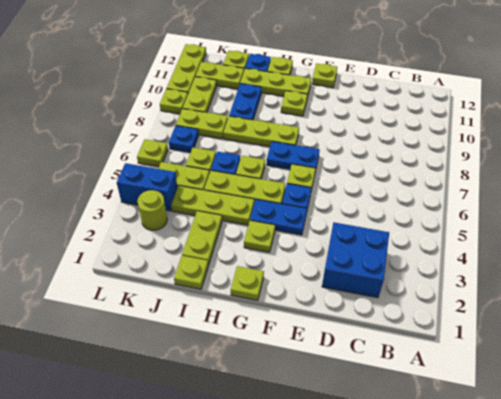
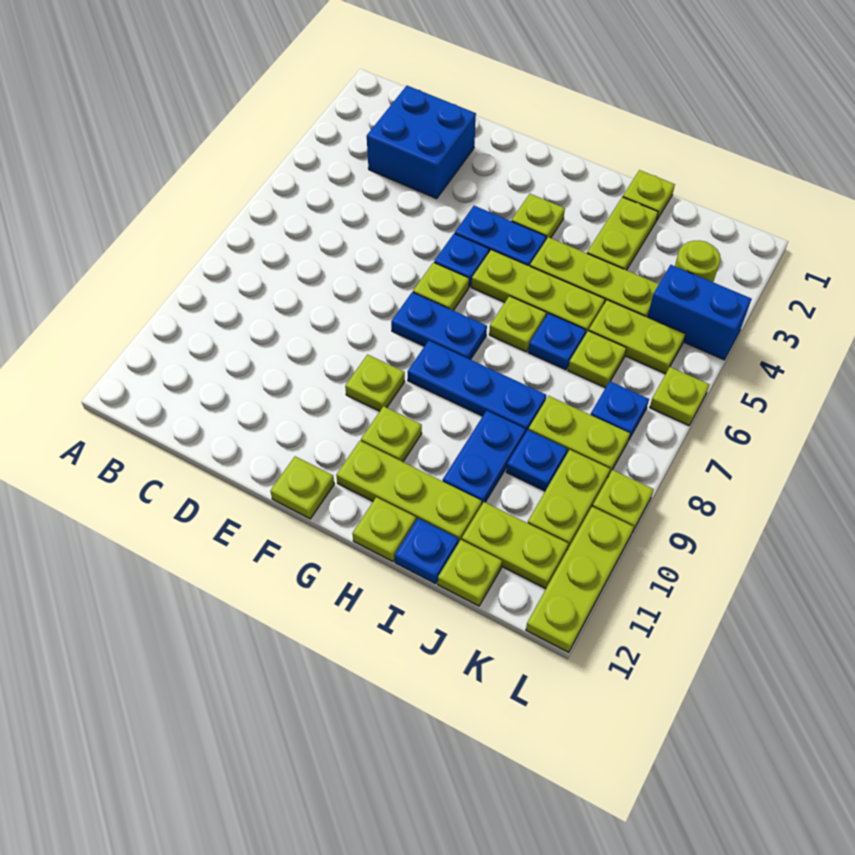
lime 1x1 plate [231,266,264,300] -> lime 1x1 plate moved to [345,355,405,411]
lime 1x3 plate [223,116,299,147] -> blue 1x3 plate [408,341,546,433]
none -> blue 1x1 plate [506,430,567,491]

